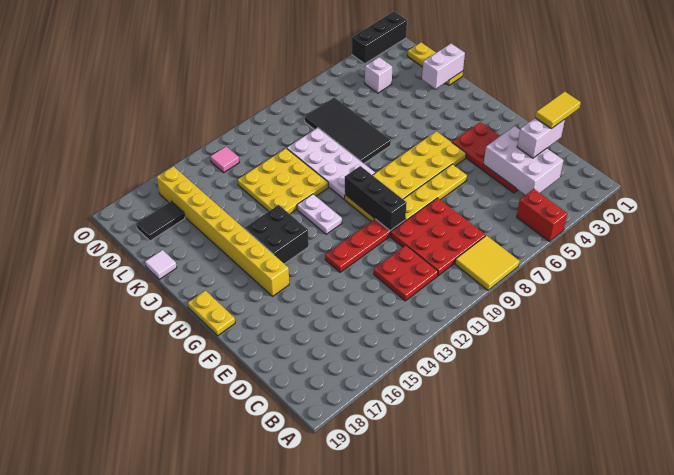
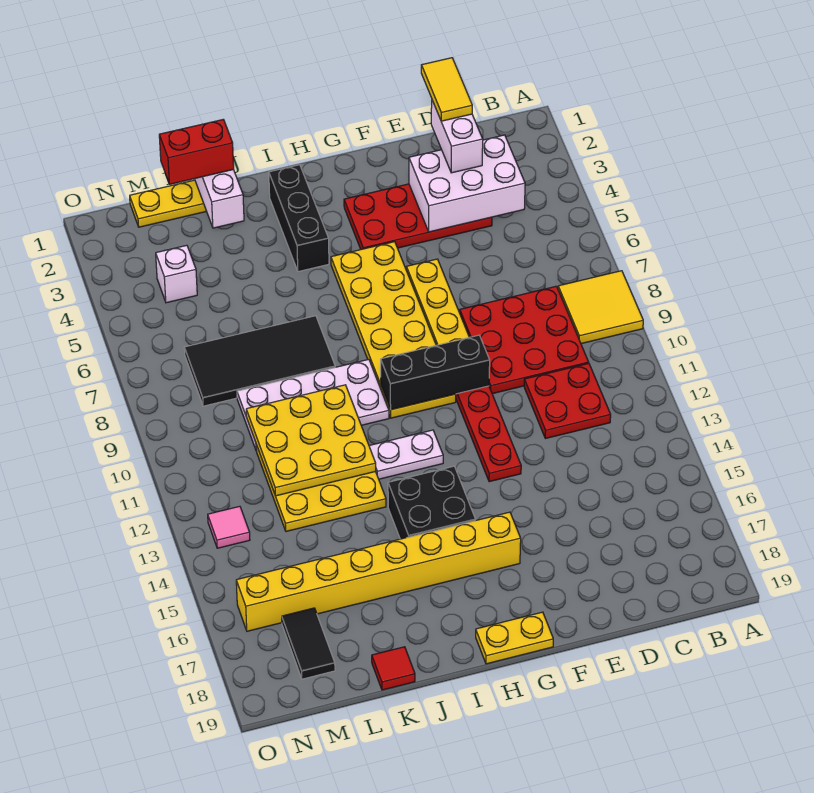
red 1x2 brick [517,189,567,242] -> red 1x2 brick moved to [159,119,234,184]
none -> yellow 3x3 plate [246,385,376,496]
white 1x1 tile [145,250,177,280] -> red 1x1 tile [372,647,415,690]
black 1x3 brick [352,11,407,64] -> black 1x3 brick moved to [269,165,329,272]

